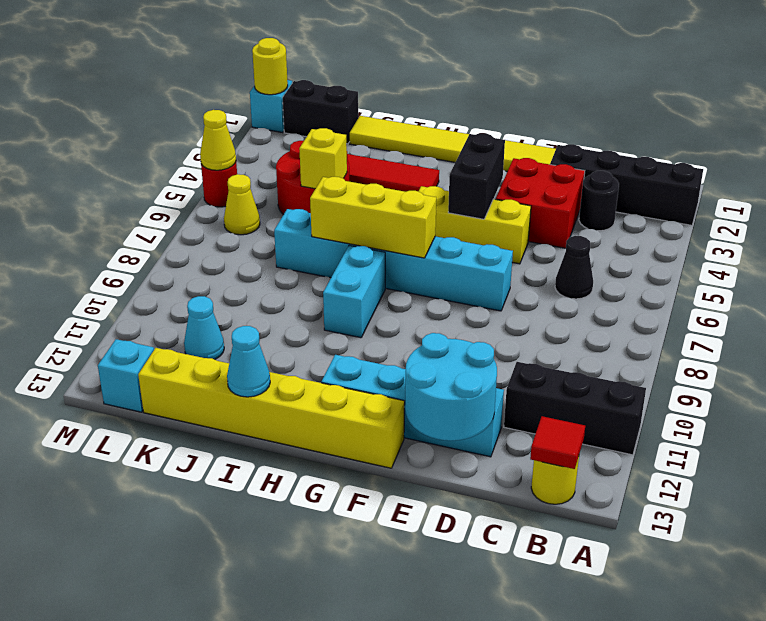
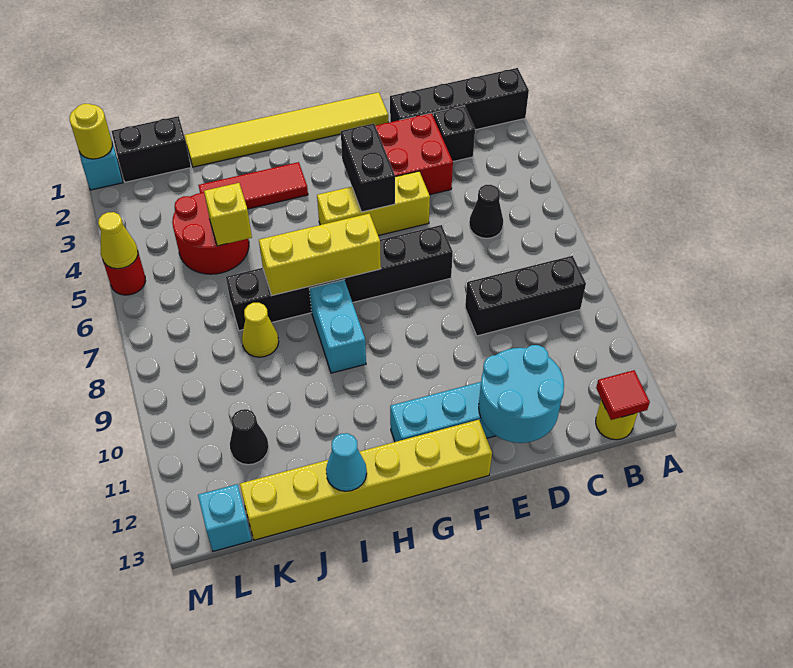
black 1x3 brick [504,362,646,455] -> black 1x3 brick moved to [465,256,586,336]
black 1x1 round brick [579,171,619,231] -> black 1x1 brick [433,106,475,161]
cyan 1x6 brick [274,209,513,311] -> black 1x6 brick [226,225,453,331]
cyan 1x1 cone [184,296,224,359] -> black 1x1 cone [230,409,269,465]
yellow 1x1 cone [224,174,260,235] -> yellow 1x1 cone moved to [242,303,279,357]

